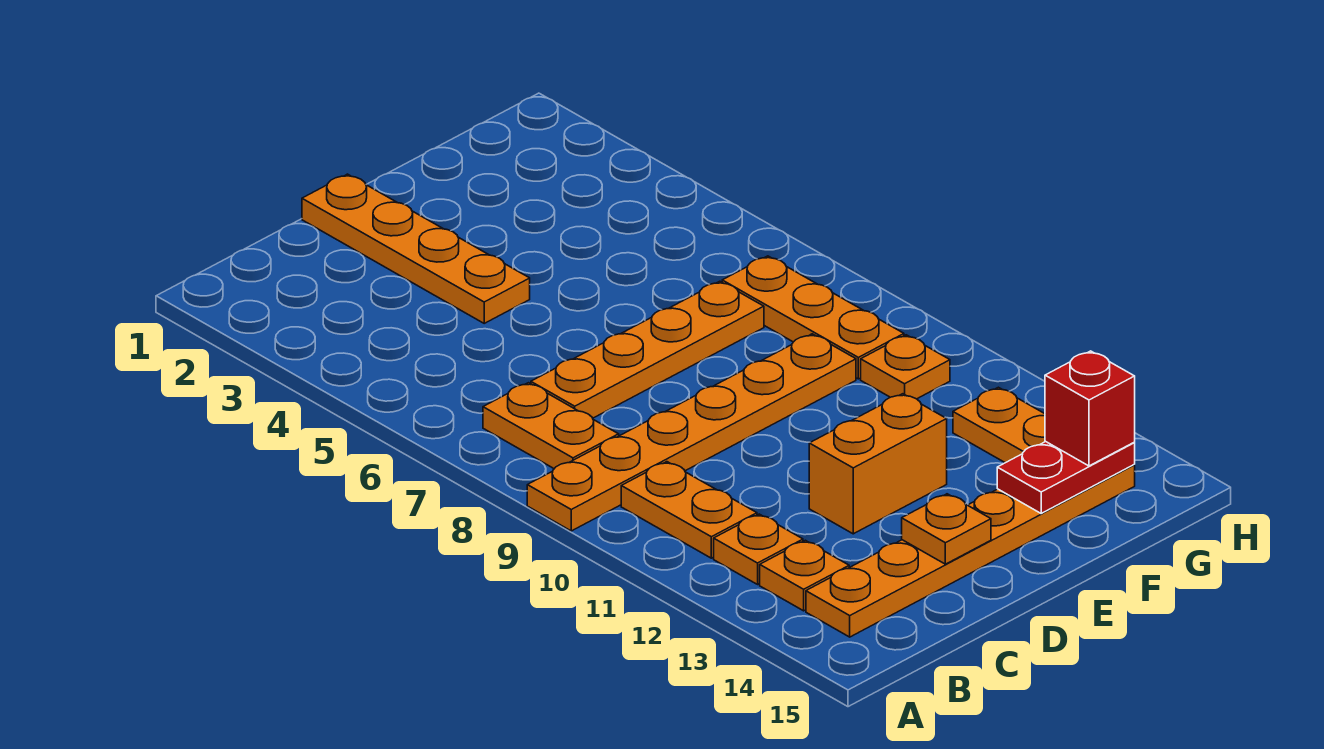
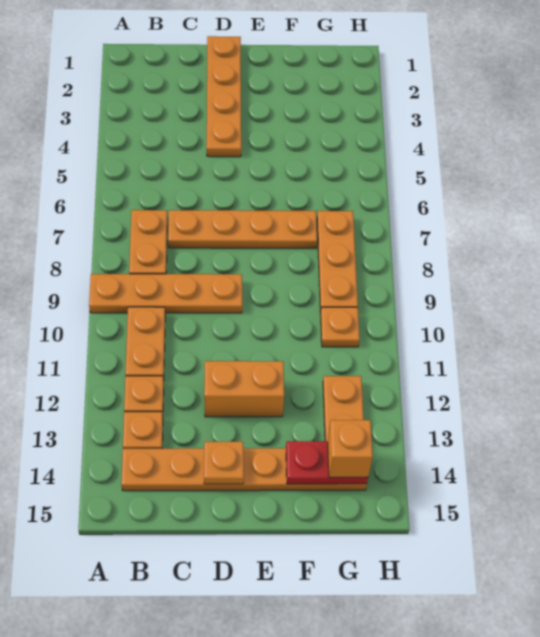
orange 1x6 plate [527,334,856,531] -> orange 1x4 plate [89,274,242,313]
red 1x1 brick [1045,351,1135,466] -> orange 1x1 brick [328,420,373,477]

